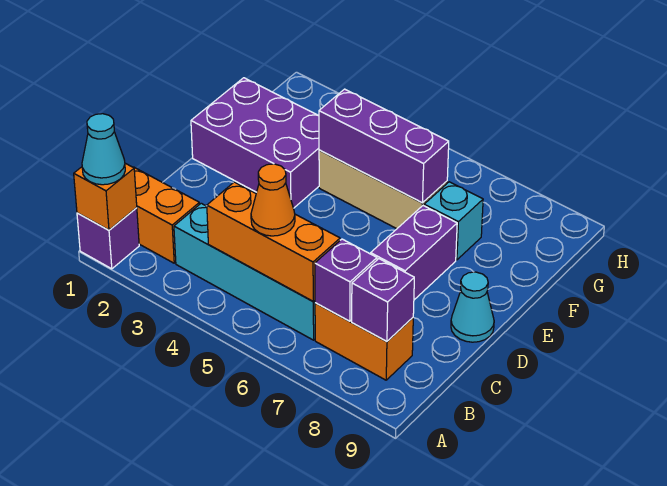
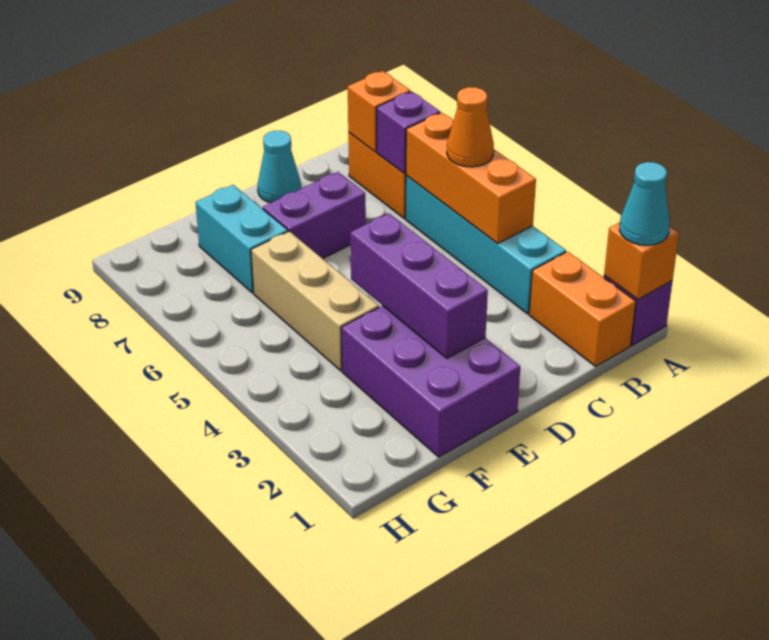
purple 1x1 brick [352,259,414,342] -> orange 1x1 brick [348,71,410,152]
purple 1x3 brick [319,89,449,203] -> purple 1x3 brick moved to [350,213,488,358]
cyan 1x1 brick [424,182,483,260] -> cyan 1x2 brick [195,185,288,293]

